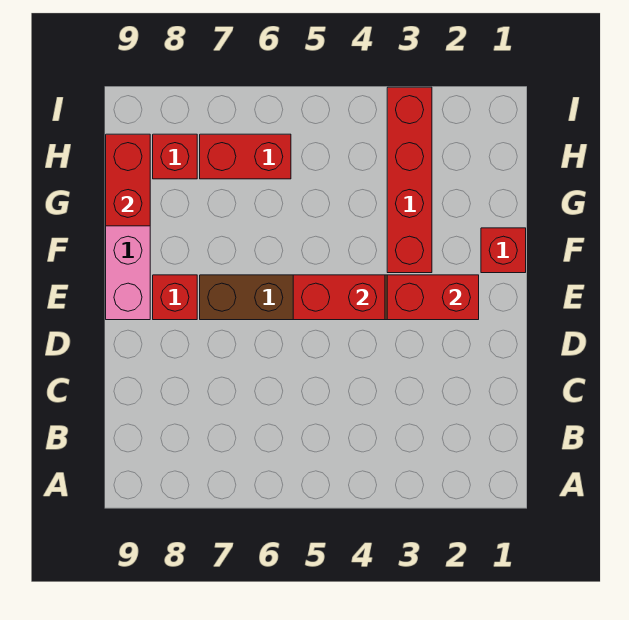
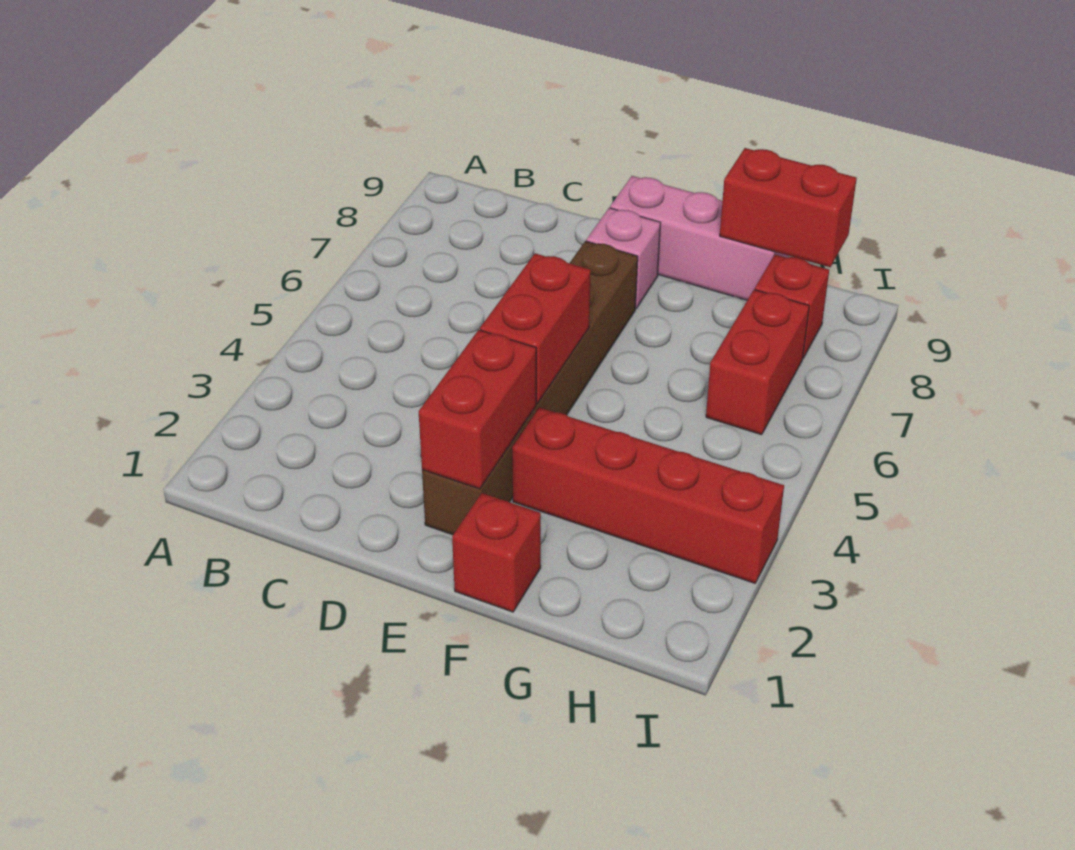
red 1x1 brick [153,275,197,320] -> pink 1x1 brick [586,208,661,309]

